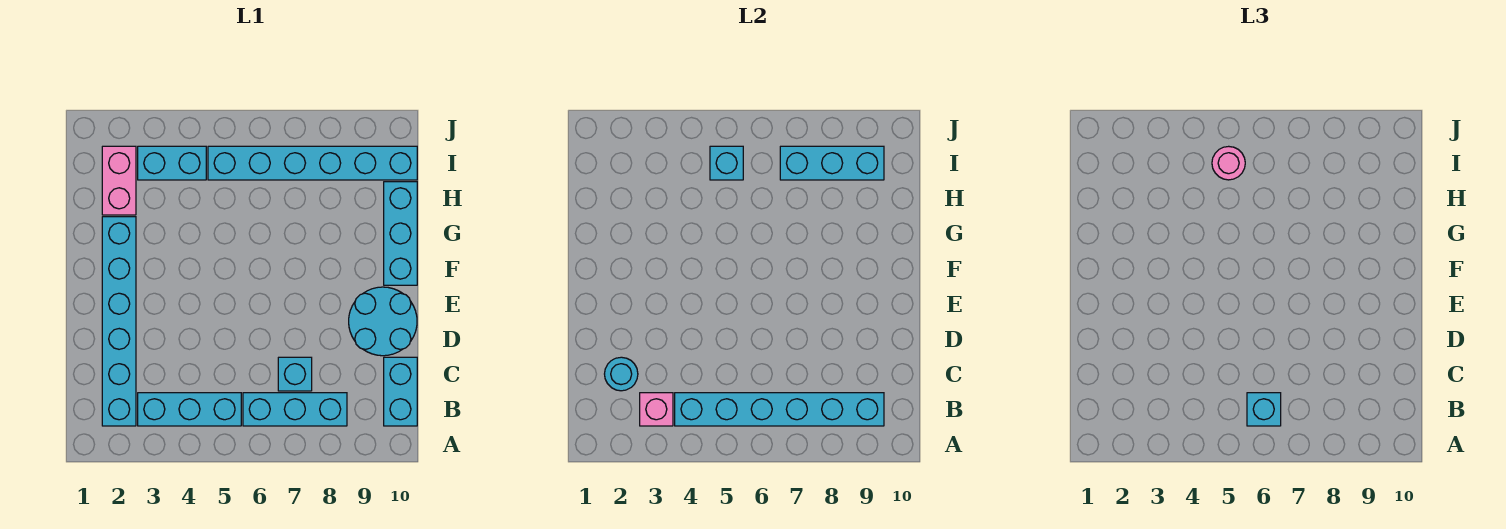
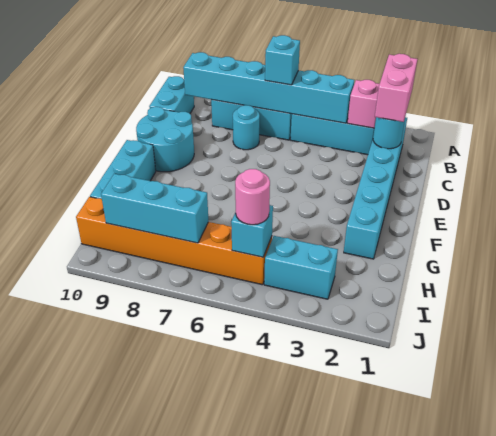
cyan 1x1 brick [278,357,312,391] -> cyan 1x1 round brick [233,105,260,150]
pink 1x2 brick [102,146,136,215] -> pink 1x2 brick moved to [375,54,417,122]
cyan 1x6 brick [208,146,417,180] -> orange 1x6 brick [76,197,272,285]

